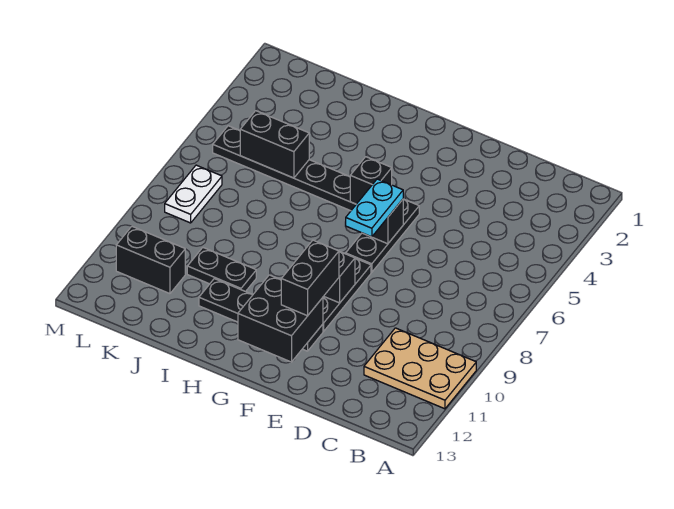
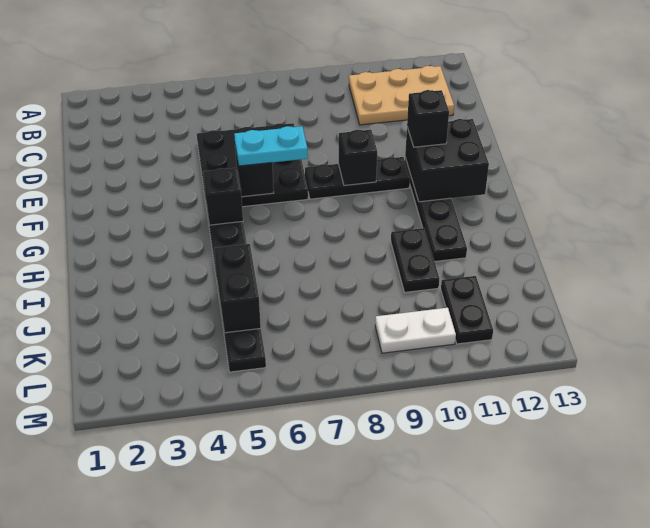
tan 2x3 plate [364,328,476,409] -> tan 2x3 plate turned to [349,66,454,125]
black 1x3 plate [346,199,419,272] -> black 3x3 plate [197,123,308,207]
black 1x2 brick [281,240,339,316] -> black 1x1 brick [407,90,449,147]
black 1x2 brick [116,226,185,294] -> black 1x2 plate [441,276,493,344]
white 1x2 plate [165,165,222,223] -> white 1x2 plate moved to [375,308,456,353]

